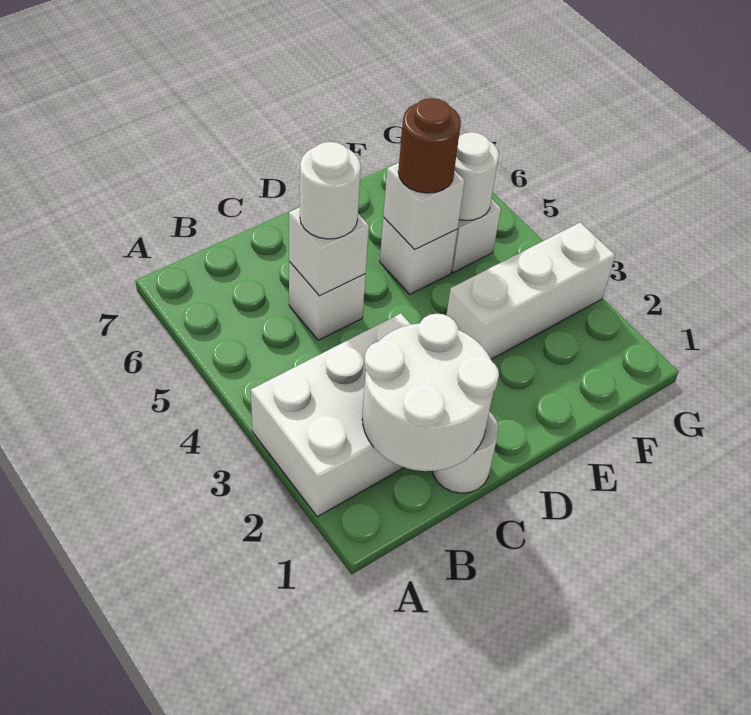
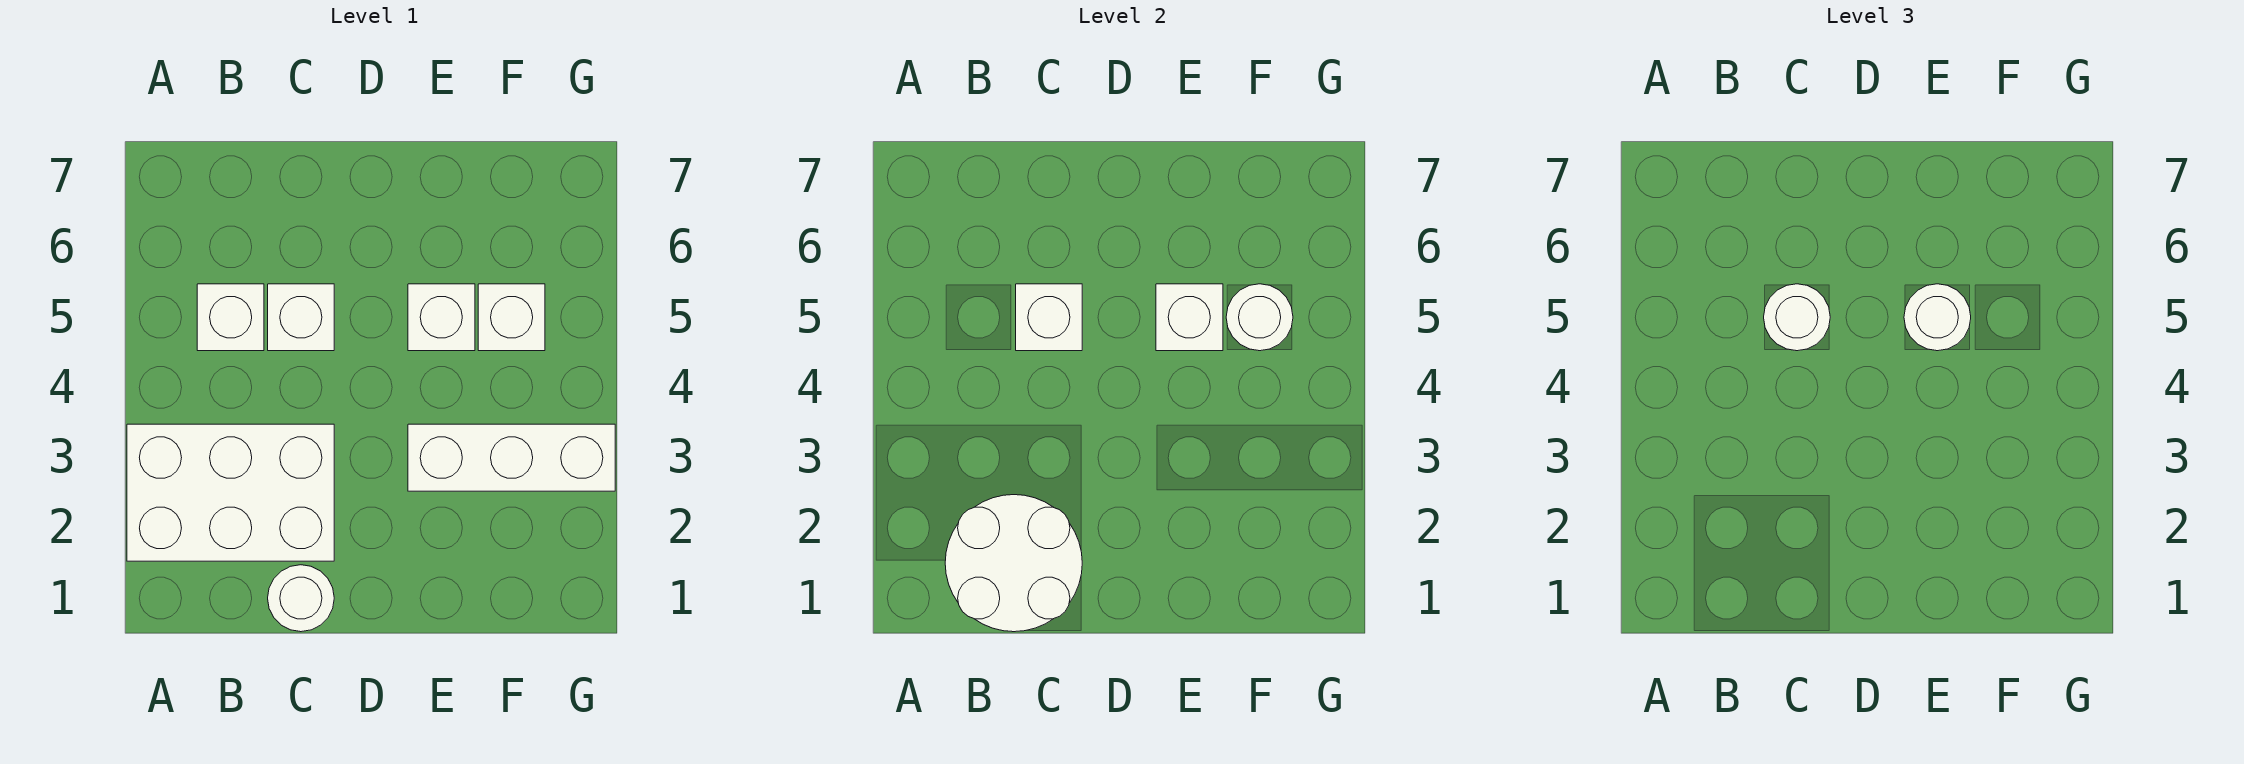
none -> white 1x1 brick [197,284,264,351]
brown 1x1 round brick [398,98,461,193] -> white 1x1 round brick [1904,284,1971,351]

